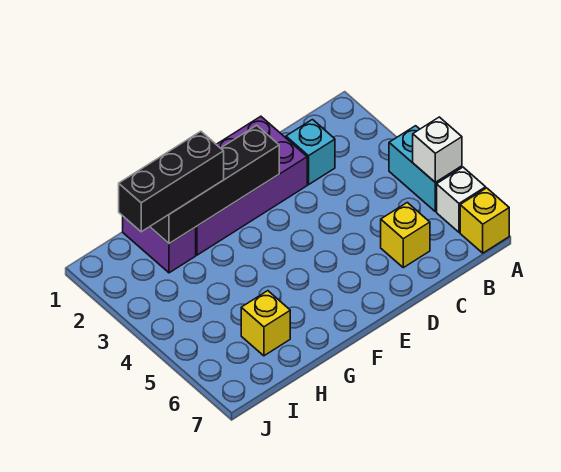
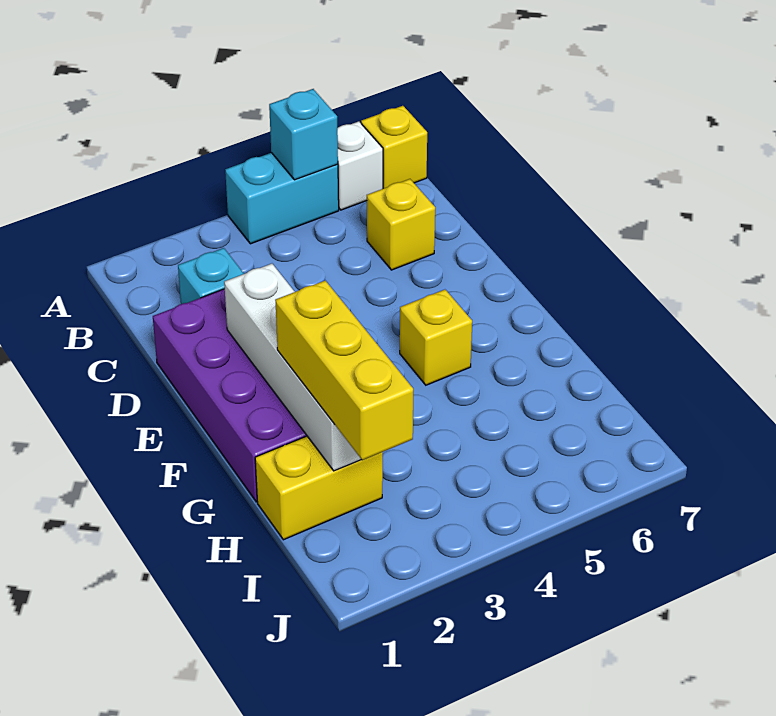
white 1x1 brick [413,117,462,182] -> cyan 1x1 brick [269,89,338,180]
black 1x4 brick [150,125,279,244] -> white 1x4 brick [224,264,361,471]
black 1x3 brick [119,131,224,232] -> yellow 1x3 brick [275,281,413,460]
purple 1x2 brick [123,217,196,273] -> yellow 1x2 brick [255,436,383,540]
yellow 1x1 brick [241,291,290,356] -> yellow 1x1 brick moved to [400,290,472,385]

